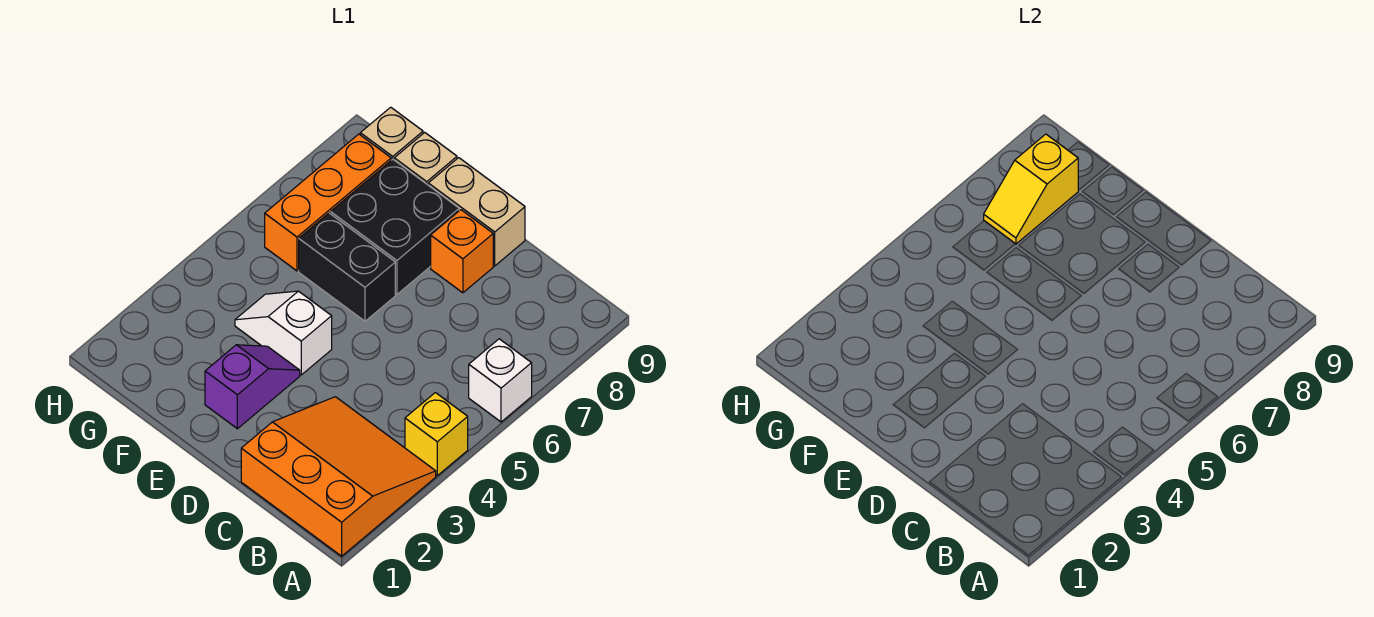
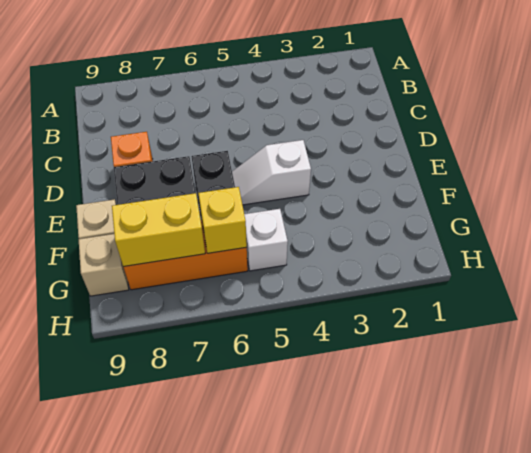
orange 3x3 slope [241,397,436,556] -> none
yellow 1x1 brick [405,393,468,476] -> yellow 1x1 brick moved to [198,187,247,253]
white 1x1 brick [469,339,532,422] -> white 1x1 brick moved to [244,209,288,271]
tan 1x2 brick [428,158,525,266] -> none
purple 1x2 slope [205,345,300,429] -> none
white 1x2 slope [235,291,332,375] -> white 1x2 slope turned to [232,140,311,205]
yellow 1x2 slope [984,134,1078,244] -> yellow 1x2 brick [112,193,205,267]

